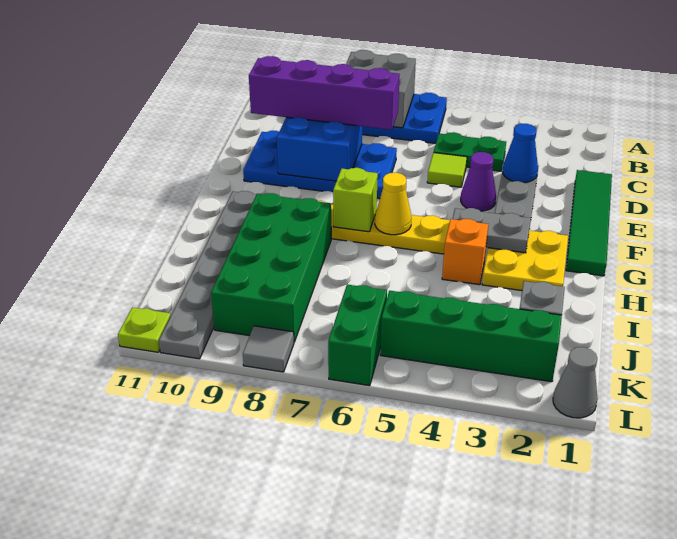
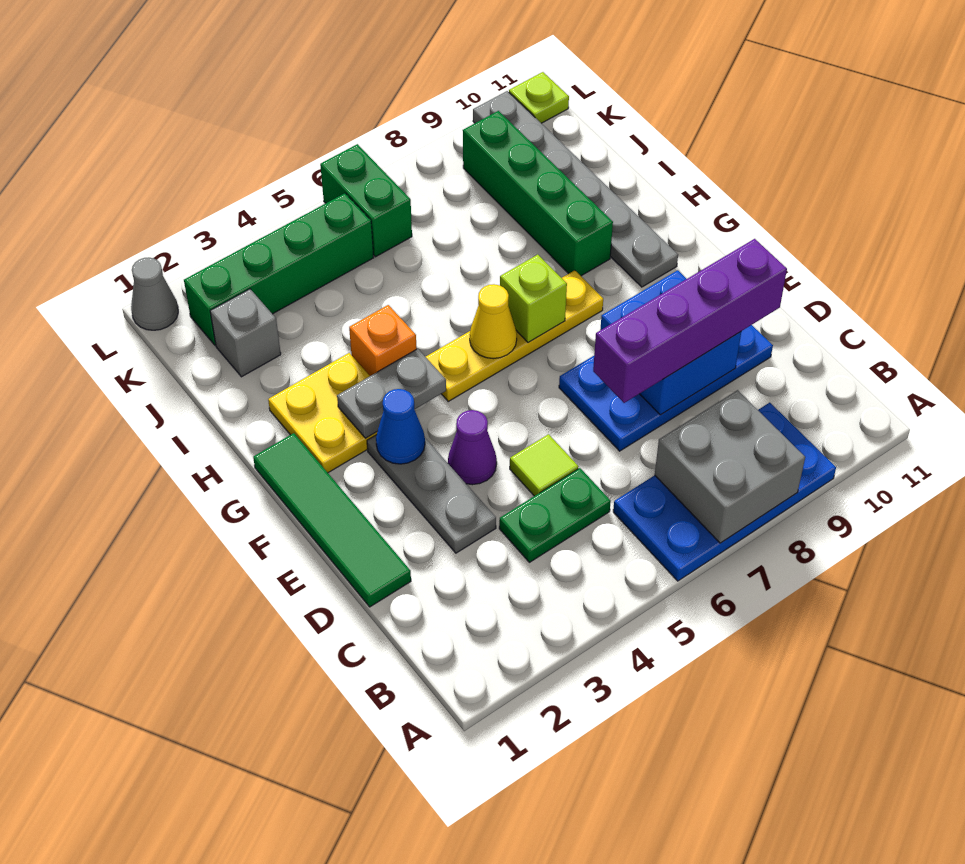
blue 1x1 cone [503,124,538,183] -> blue 1x1 cone moved to [376,389,425,464]
green 2x4 brick [211,193,331,342] -> green 1x4 brick [463,111,613,276]
grey 1x1 tile [243,326,294,372] -> none

